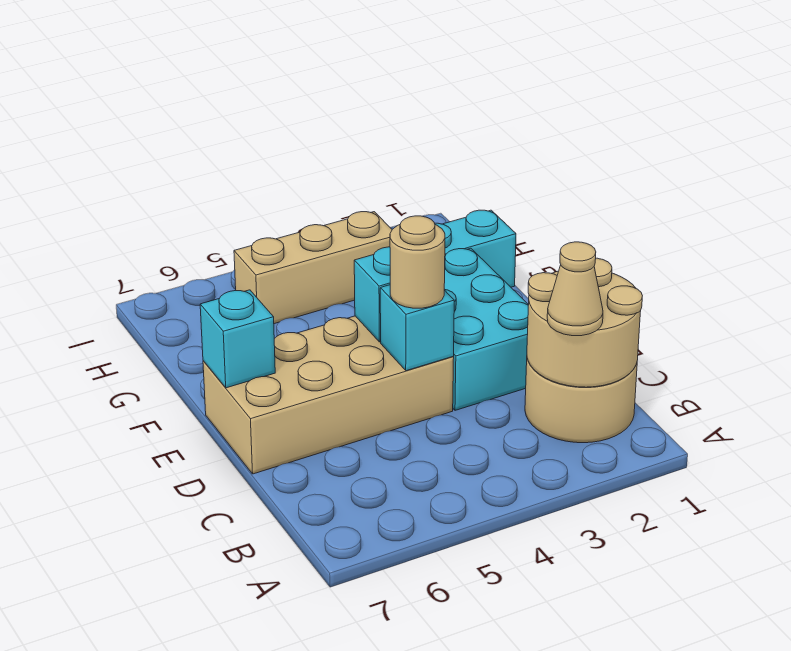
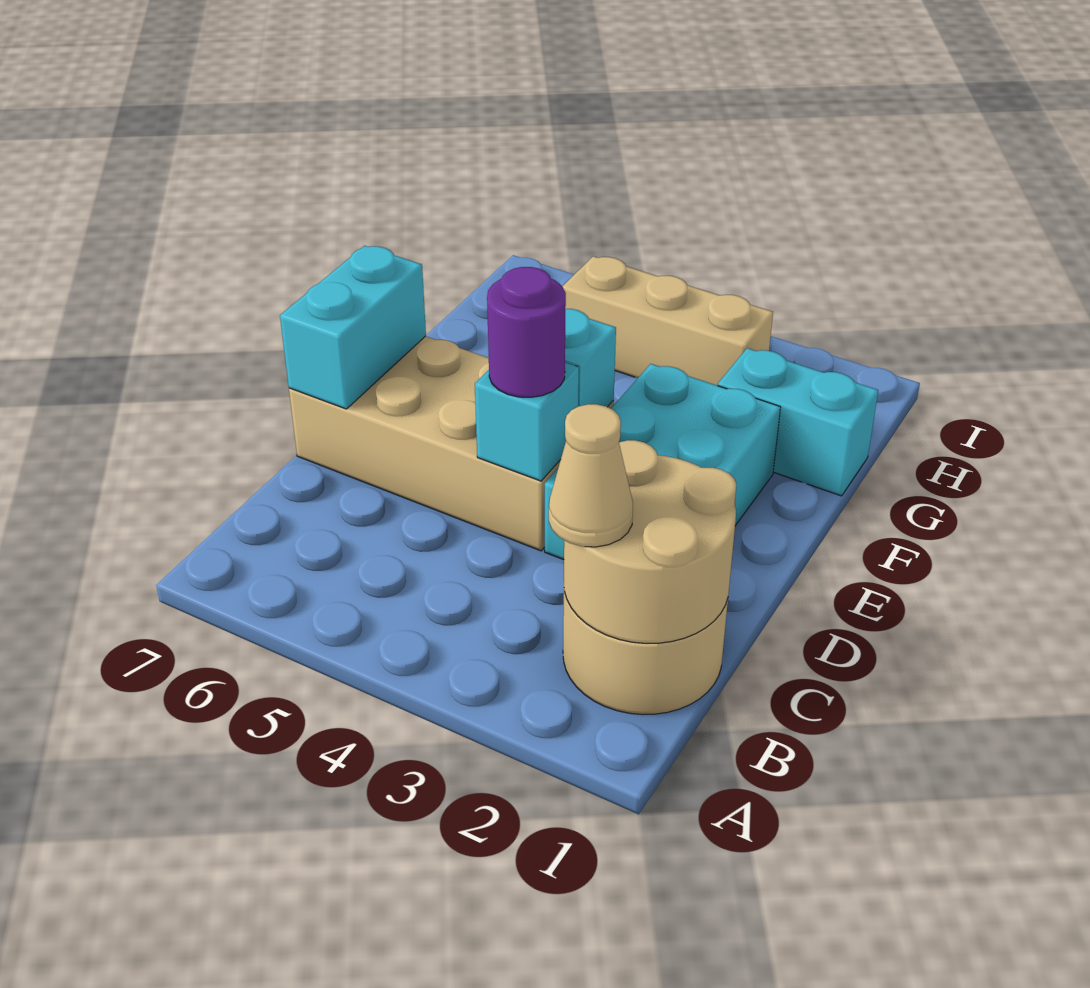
tan 1x1 round brick [390,216,445,308] -> purple 1x1 round brick [487,267,566,397]
cyan 1x1 brick [200,290,275,388] -> cyan 1x2 brick [280,246,426,409]

